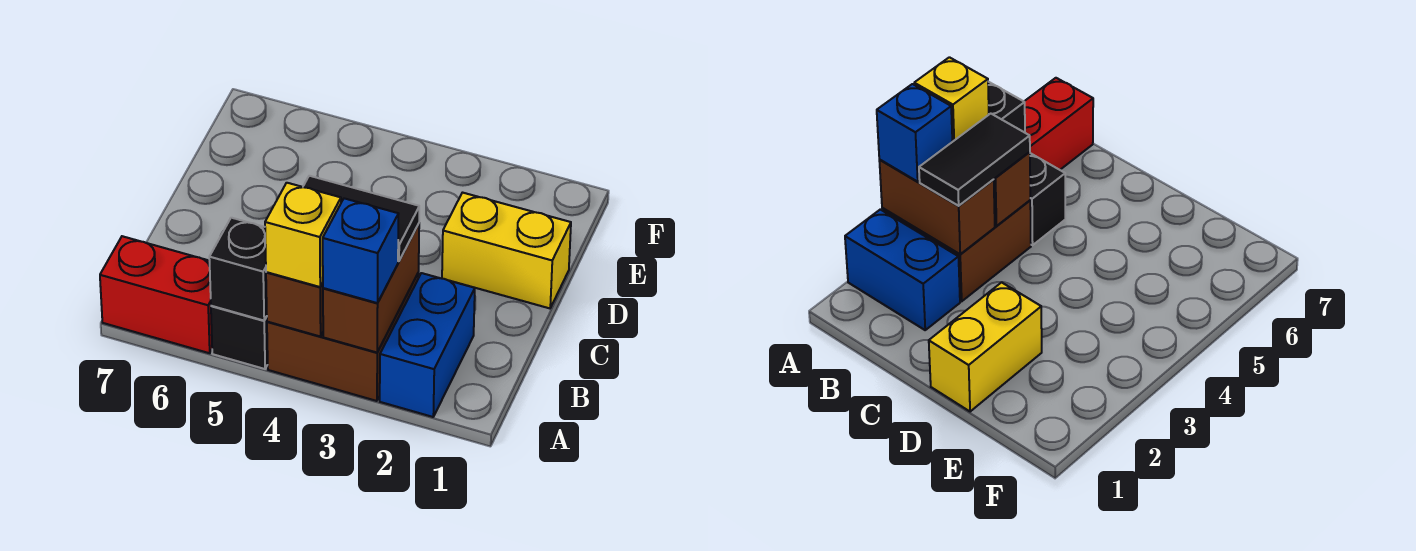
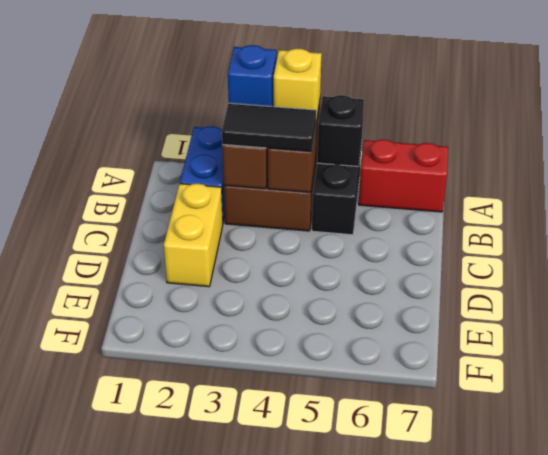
yellow 1x2 brick [442,193,571,308] -> yellow 1x2 brick turned to [164,184,223,287]

